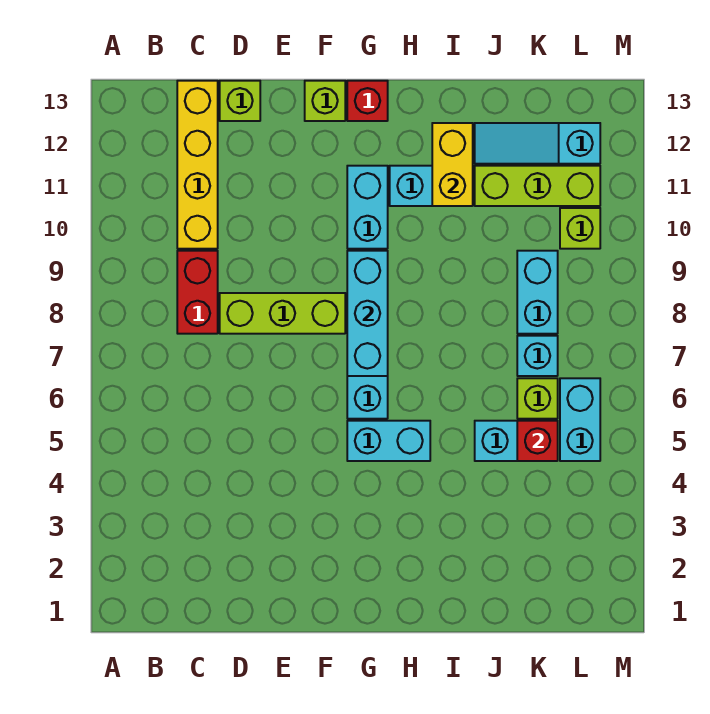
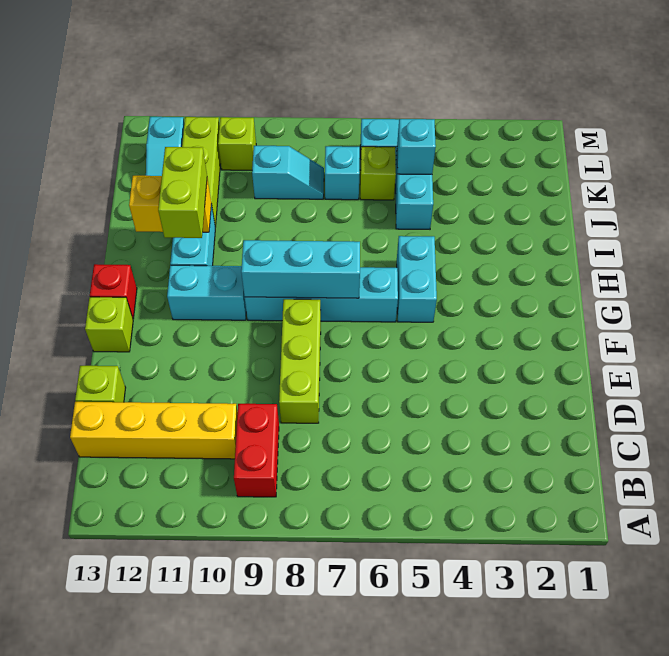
red 1x2 brick [177,251,218,334] -> red 1x2 brick turned to [234,404,279,497]
none -> lime 1x2 brick [158,147,207,238]
red 1x1 brick [517,421,558,461] -> cyan 1x1 brick [397,119,436,174]
cyan 1x2 brick [517,251,558,334] -> cyan 1x2 slope [252,146,324,199]

